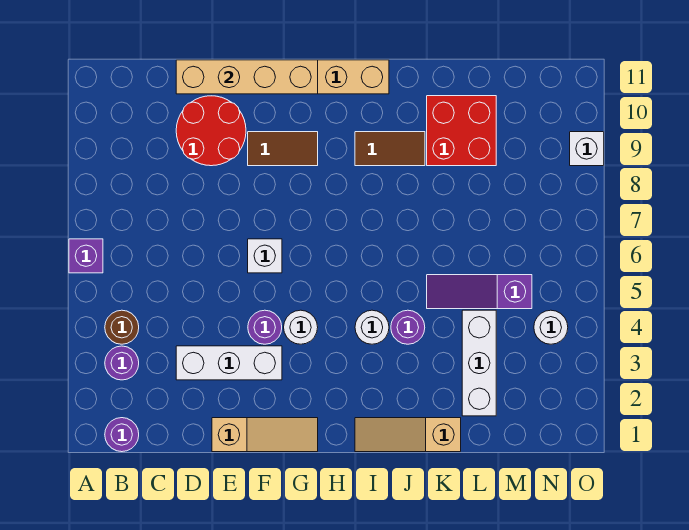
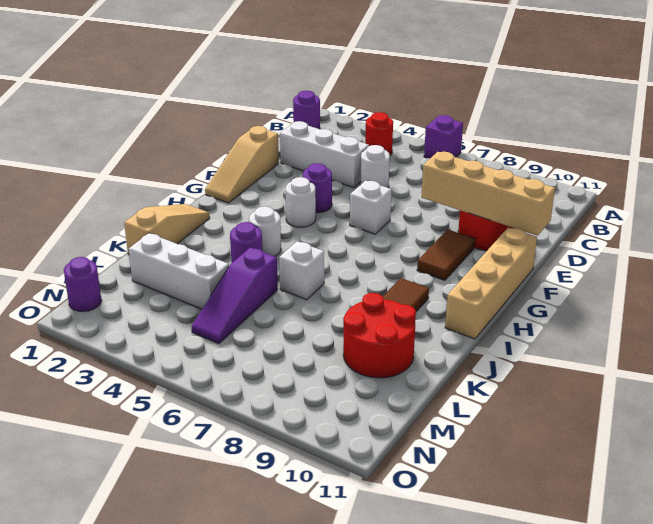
purple 1x1 round brick [105,346,139,380] -> purple 1x1 round brick moved to [64,257,102,312]
brown 1x1 round brick [105,310,139,344] -> red 1x1 round brick [365,112,393,155]
white 1x3 brick [176,346,282,380] -> white 1x3 brick turned to [280,121,369,188]
tan 1x4 brick [176,60,318,94] -> tan 1x4 brick turned to [421,152,555,236]
purple 1x3 slope [427,275,532,309] -> purple 1x3 slope turned to [192,248,278,344]
red 2x2 brick [427,96,496,166] -> red 2x2 round brick [343,293,416,378]
white 1x1 round brick [534,310,568,344] -> white 1x1 round brick moved to [360,145,390,188]
white 1x1 brick [570,132,604,166] -> white 1x1 brick moved to [279,241,324,300]

